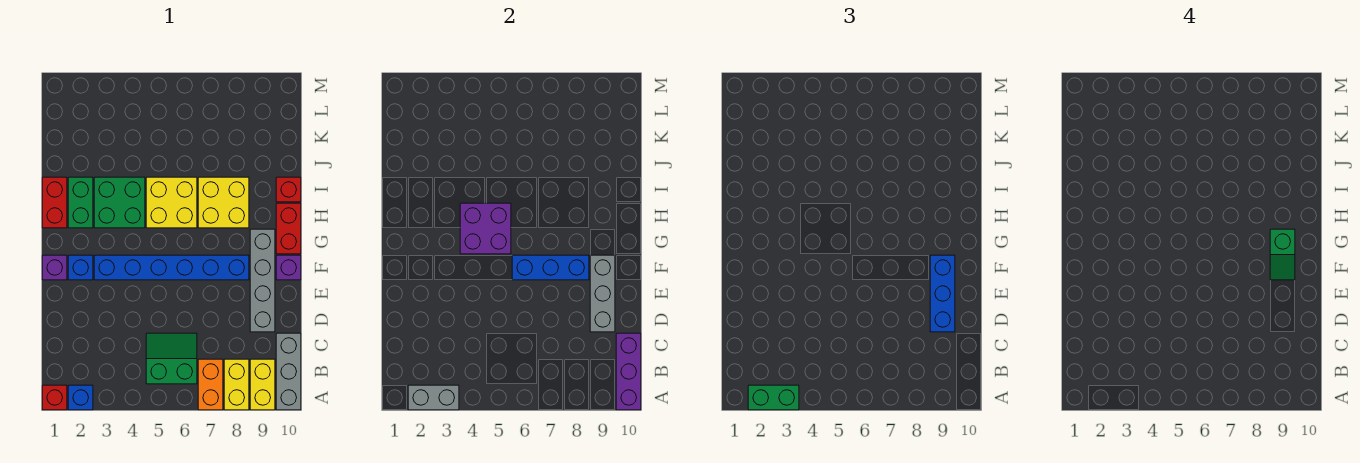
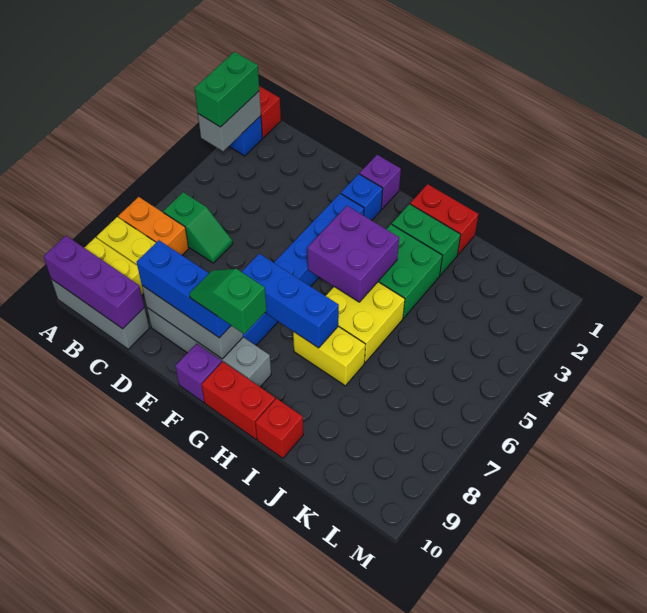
green 2x2 slope [146,333,197,384] -> green 1x2 slope [163,192,233,263]
blue 1x3 brick [512,255,589,280] -> blue 1x3 brick turned to [242,254,339,348]
yellow 2x2 brick [198,177,249,228] -> yellow 1x2 brick [293,326,365,386]

